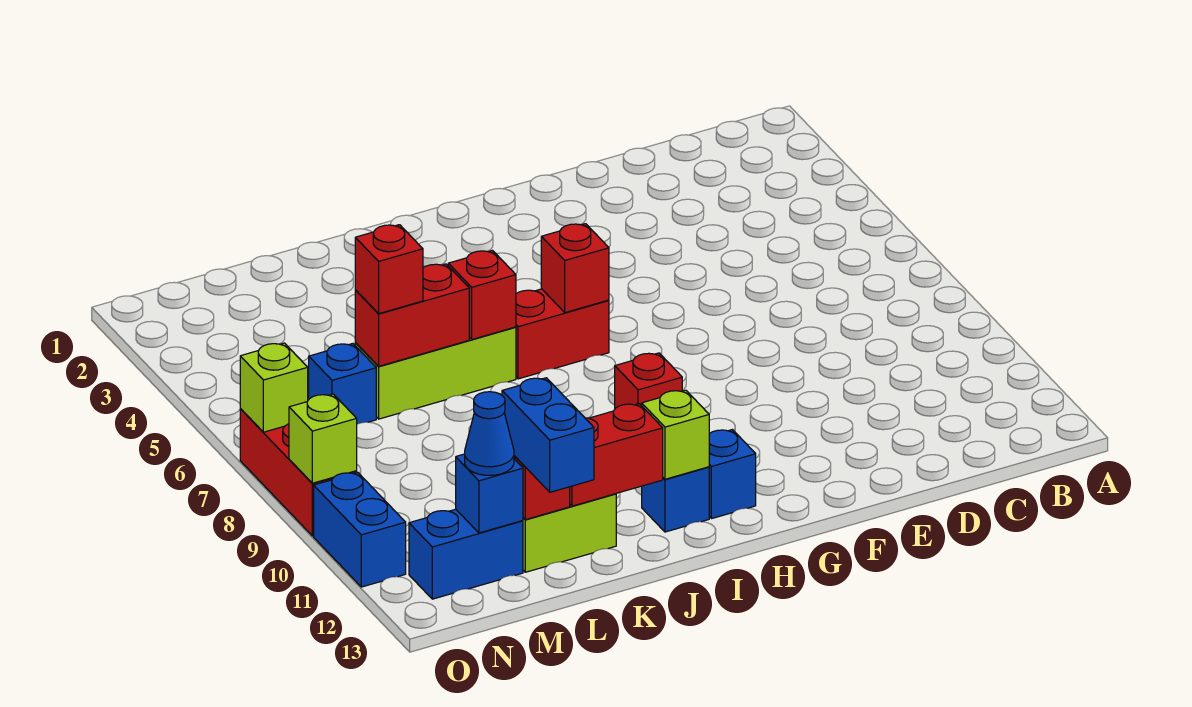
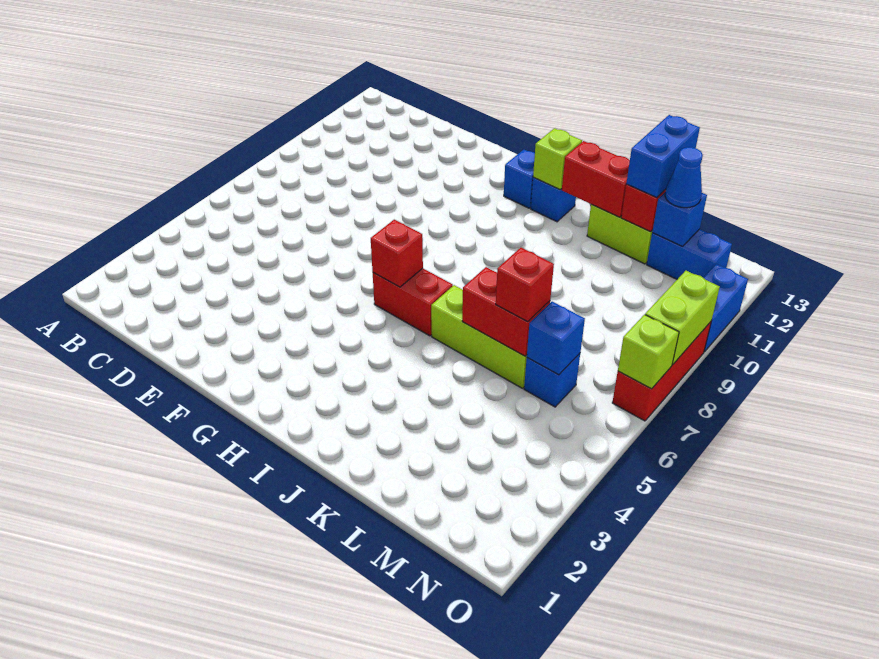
red 1x1 brick [615,353,682,408] -> none
red 1x1 brick [448,251,516,339] -> none
none -> blue 1x1 brick [527,302,585,375]
lime 1x1 brick [289,394,357,483] -> lime 1x2 brick [645,271,720,365]

